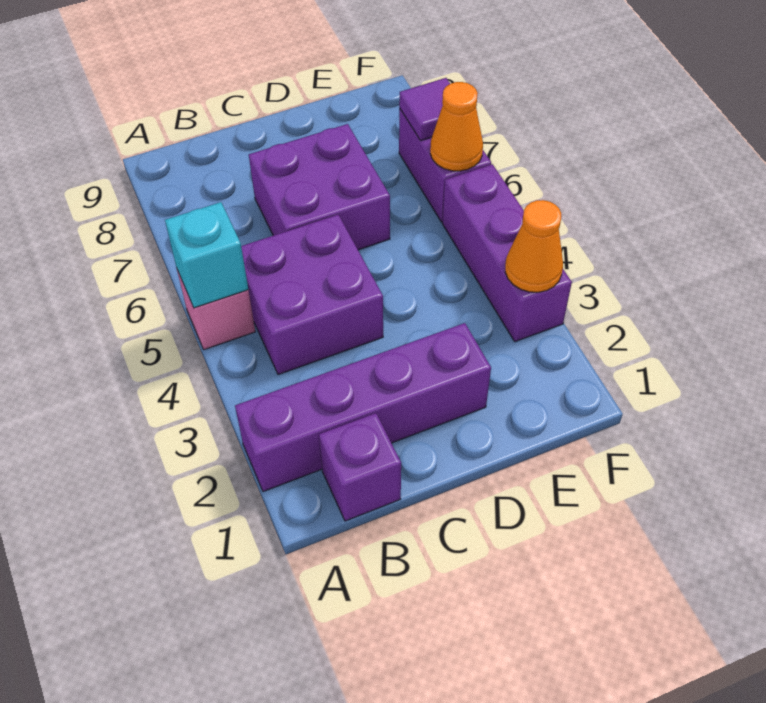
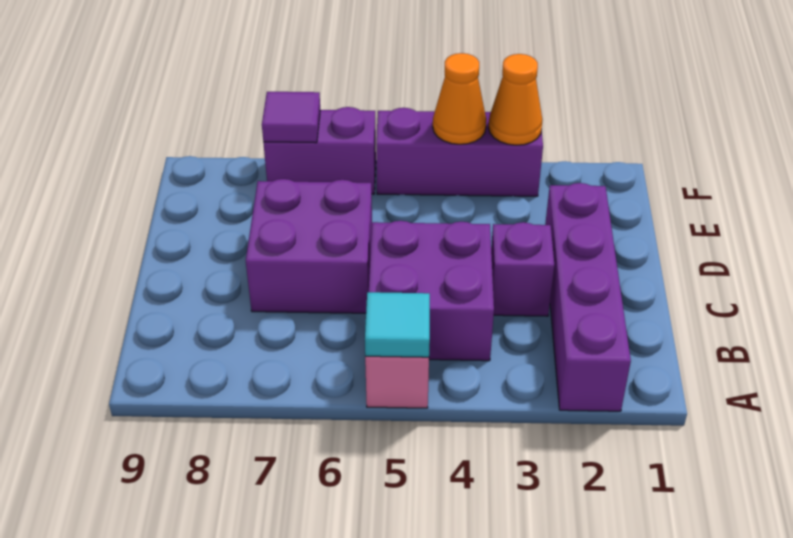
cyan 1x1 brick [165,202,248,308] -> cyan 1x1 tile [365,292,430,357]
purple 1x1 brick [319,413,401,521] -> purple 1x1 brick moved to [491,222,554,316]
orange 1x1 cone [430,82,483,171] -> orange 1x1 cone moved to [433,53,486,144]

